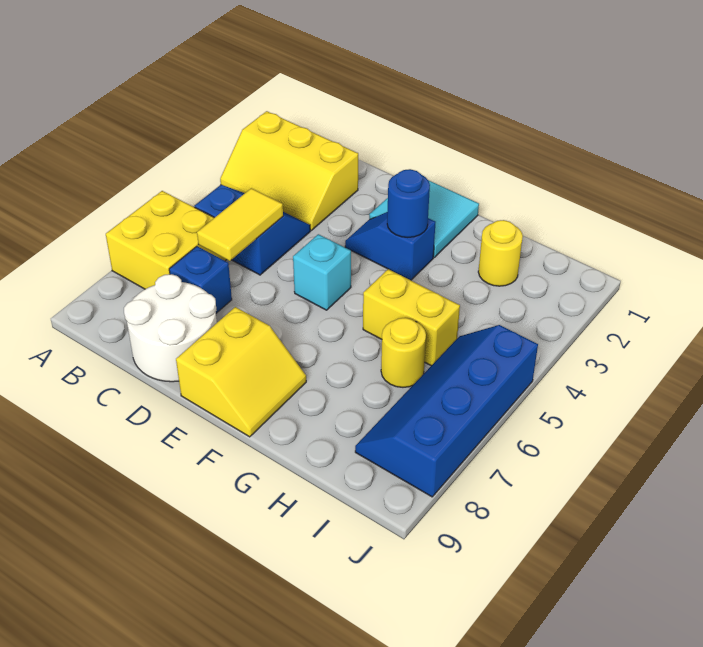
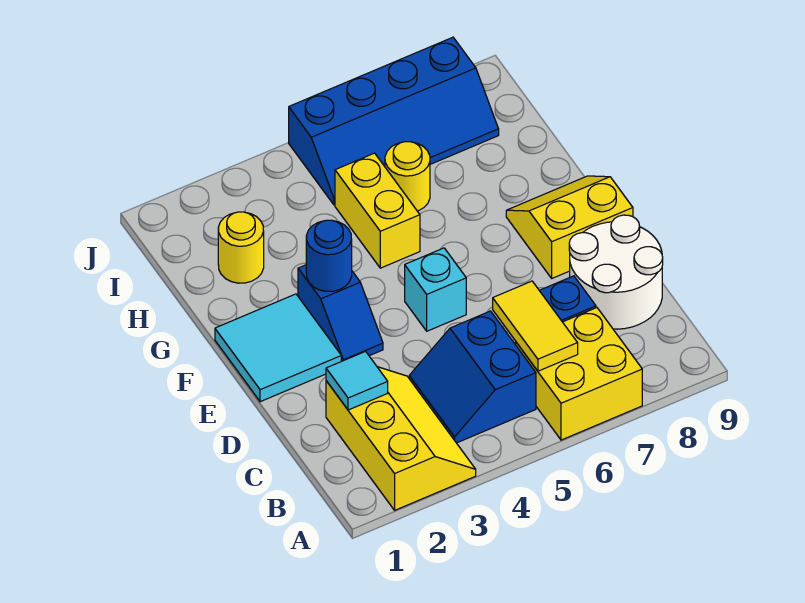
none -> cyan 1x1 tile [326,351,388,410]
yellow 1x2 tile [197,188,283,261] -> yellow 1x2 tile turned to [493,281,578,371]

